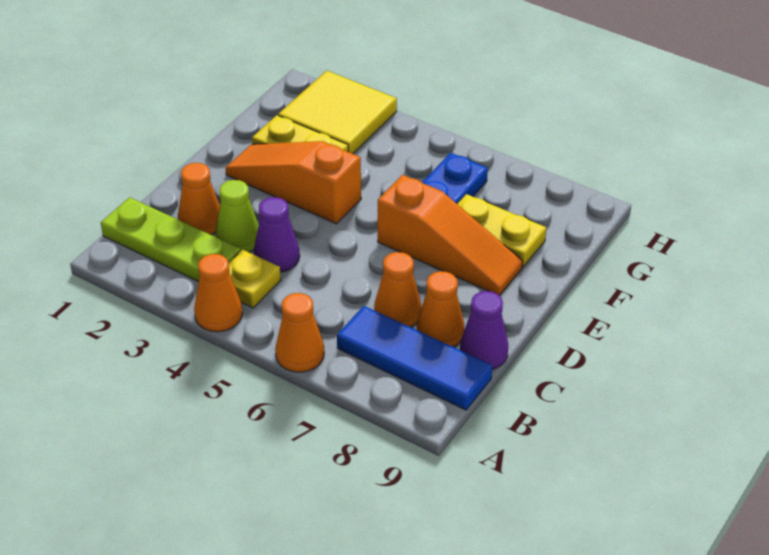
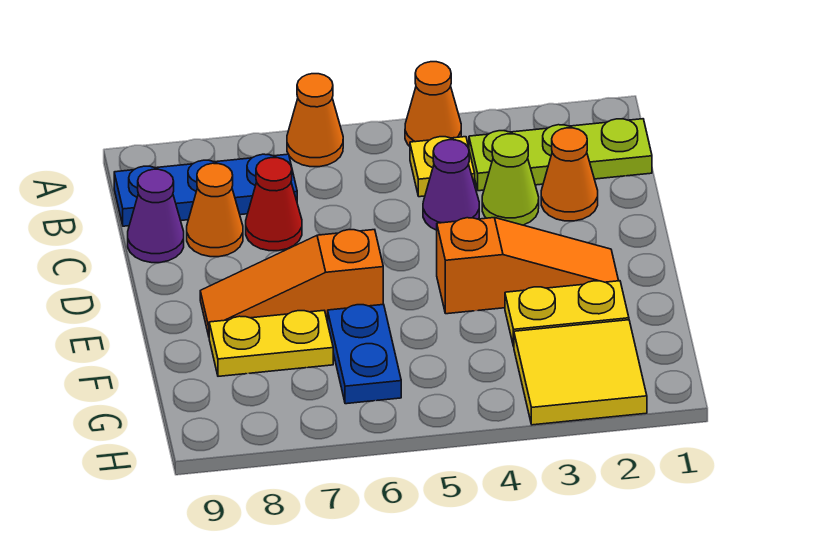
blue 1x3 tile [337,306,492,410] -> blue 1x3 plate [114,154,297,226]
orange 1x1 cone [374,252,422,327] -> red 1x1 cone [246,158,302,251]

